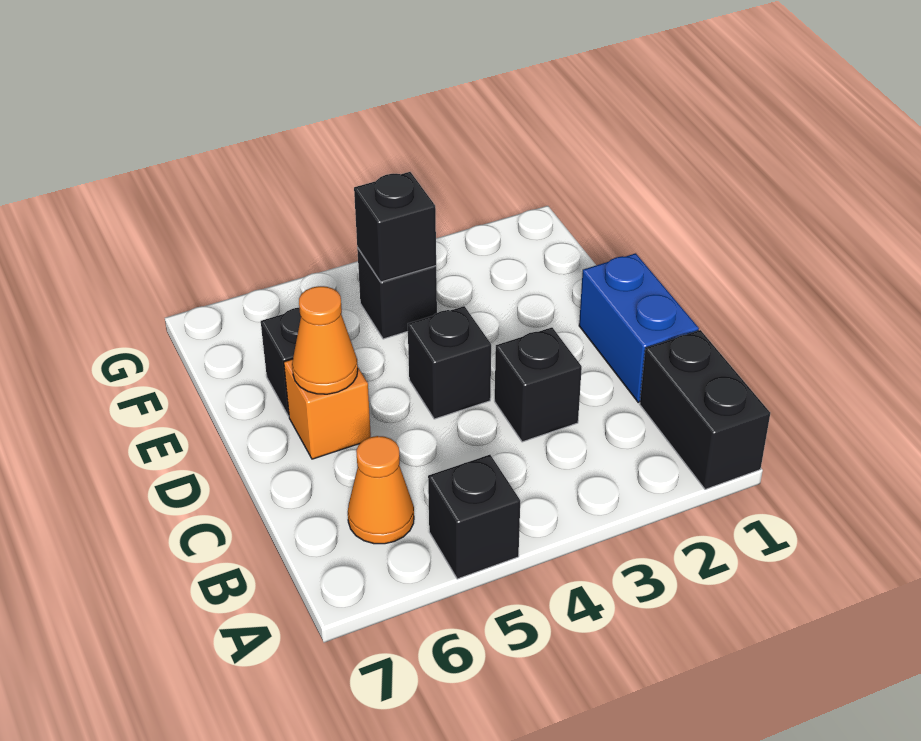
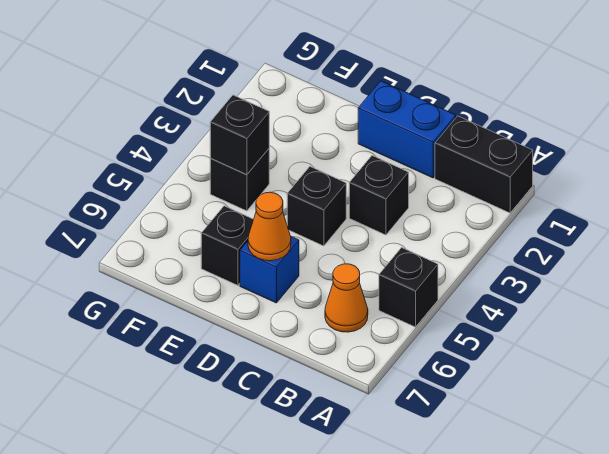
orange 1x1 brick [284,359,371,459] -> blue 1x1 brick [240,237,299,303]

